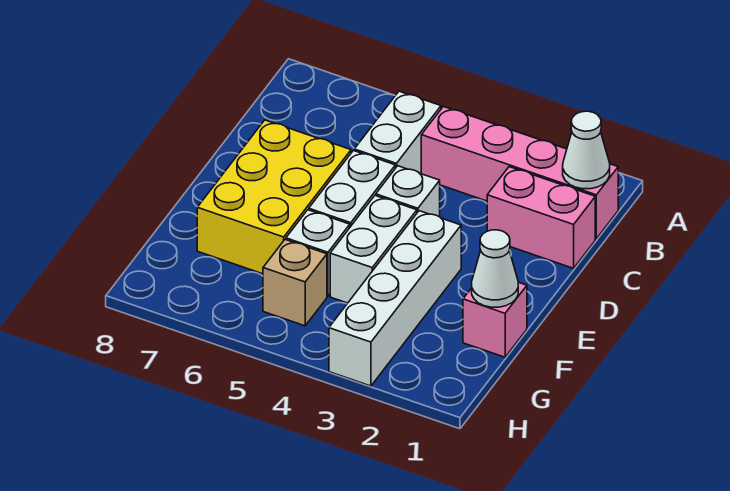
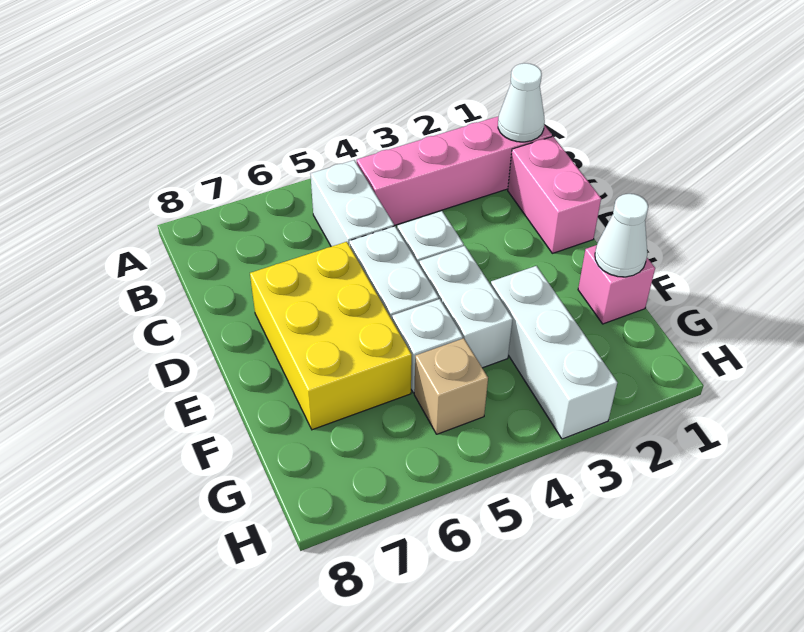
pink 1x2 brick [487,167,595,268] -> pink 1x2 brick turned to [508,136,601,253]
white 1x4 brick [329,211,461,386] -> white 1x3 brick [491,266,617,439]

